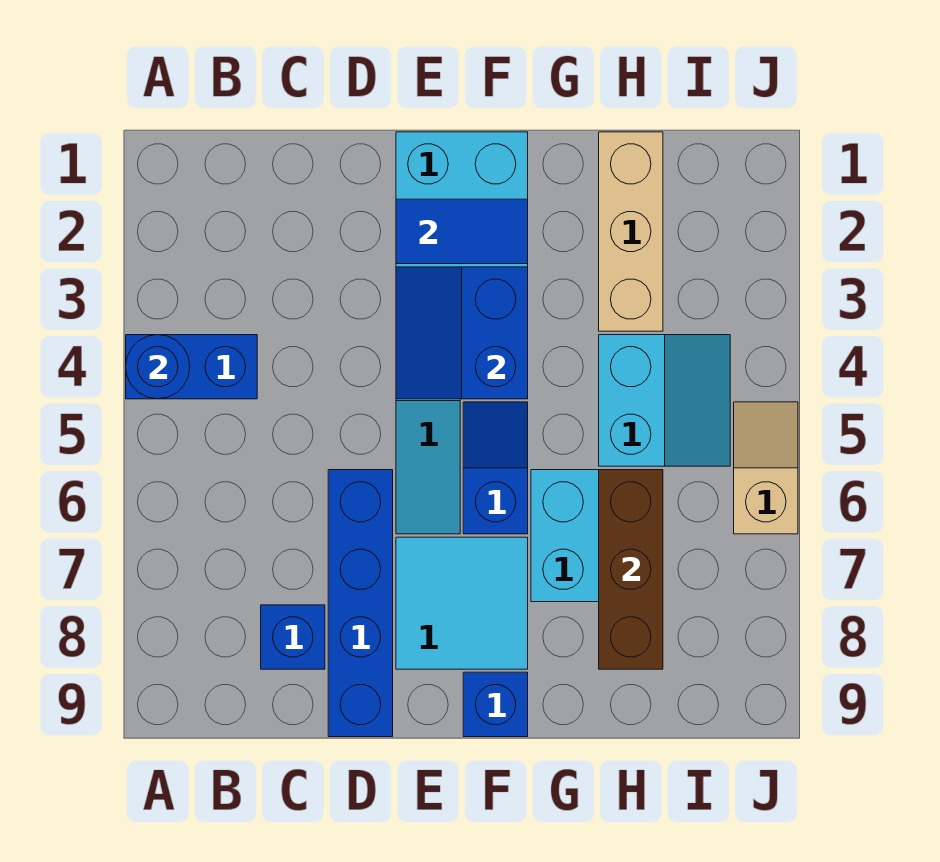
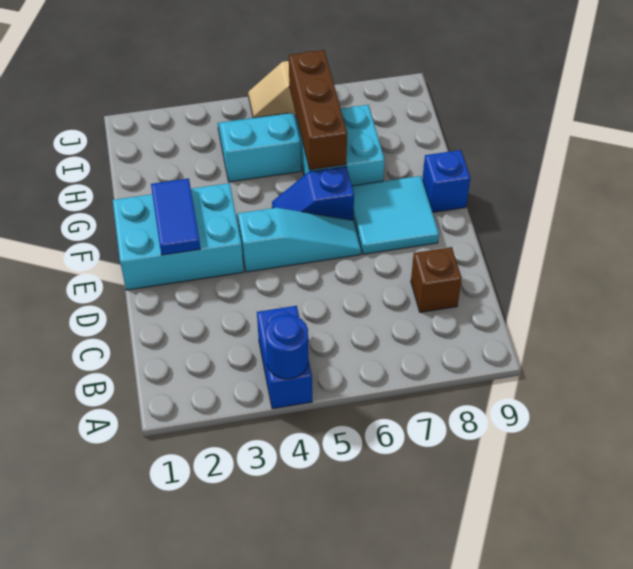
blue 1x1 brick [261,605,325,669] -> brown 1x1 brick [411,247,462,312]
blue 1x4 brick [328,470,393,737] -> none
blue 2x2 slope [396,267,528,399] -> none
tan 1x3 brick [599,132,663,331] -> none
brown 1x3 brick [599,470,663,669] -> brown 1x3 brick turned to [289,50,347,170]

